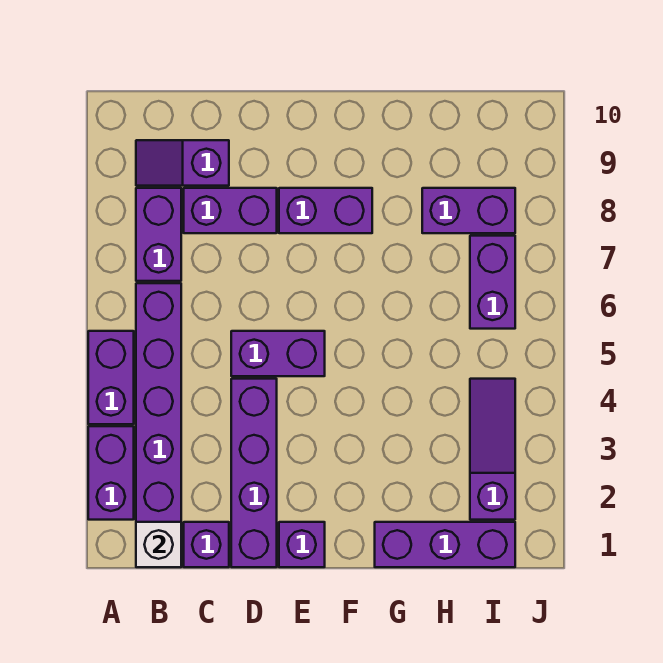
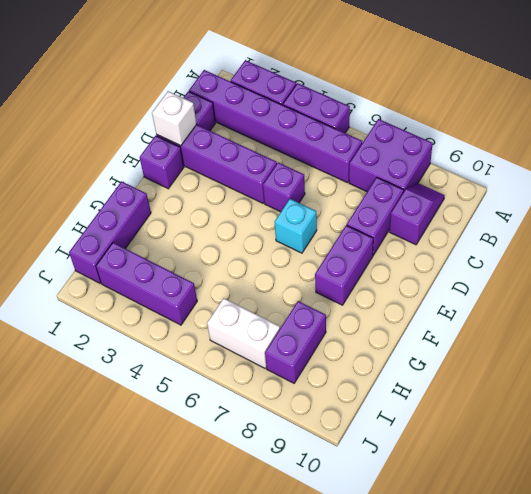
white 1x1 brick [136,522,181,567] -> white 1x1 brick moved to [152,91,197,146]
purple 1x2 brick [136,188,181,281] -> purple 2x2 brick [349,119,433,192]
purple 1x2 brick [231,331,325,376] -> purple 1x1 brick [263,162,305,212]
none -> cyan 1x1 brick [275,199,317,253]
purple 1x3 slope [470,379,515,520] -> purple 1x3 brick [96,243,197,325]
purple 1x2 brick [470,236,515,329] -> white 1x2 brick [207,298,280,368]

